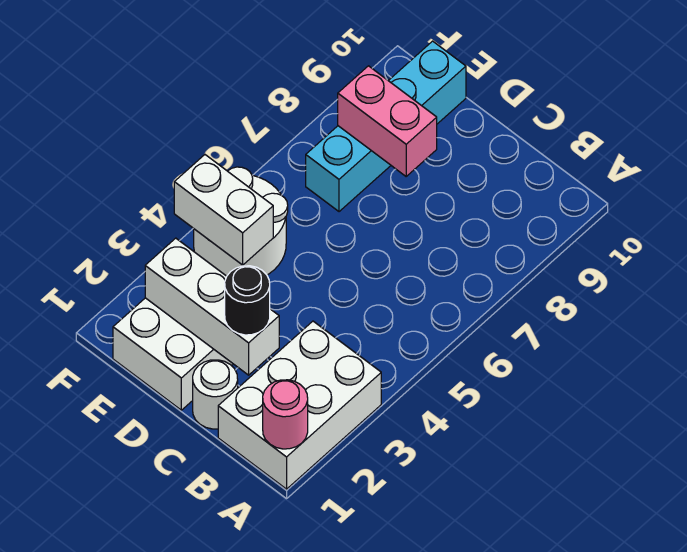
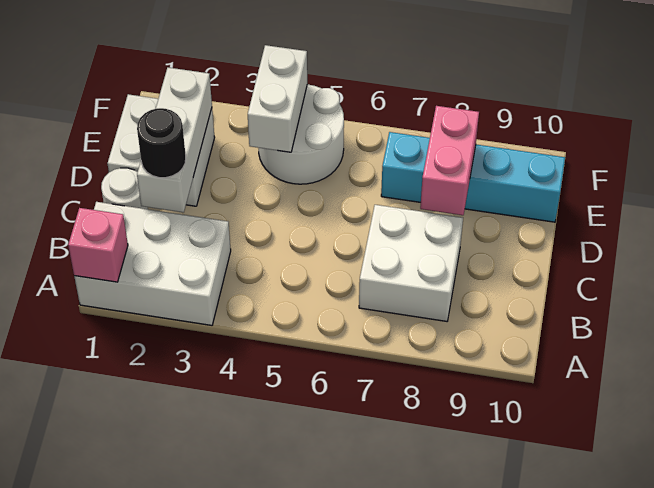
pink 1x1 round brick [263,380,308,449] -> pink 1x1 brick [68,208,128,282]
none -> white 2x2 brick [359,205,463,321]

